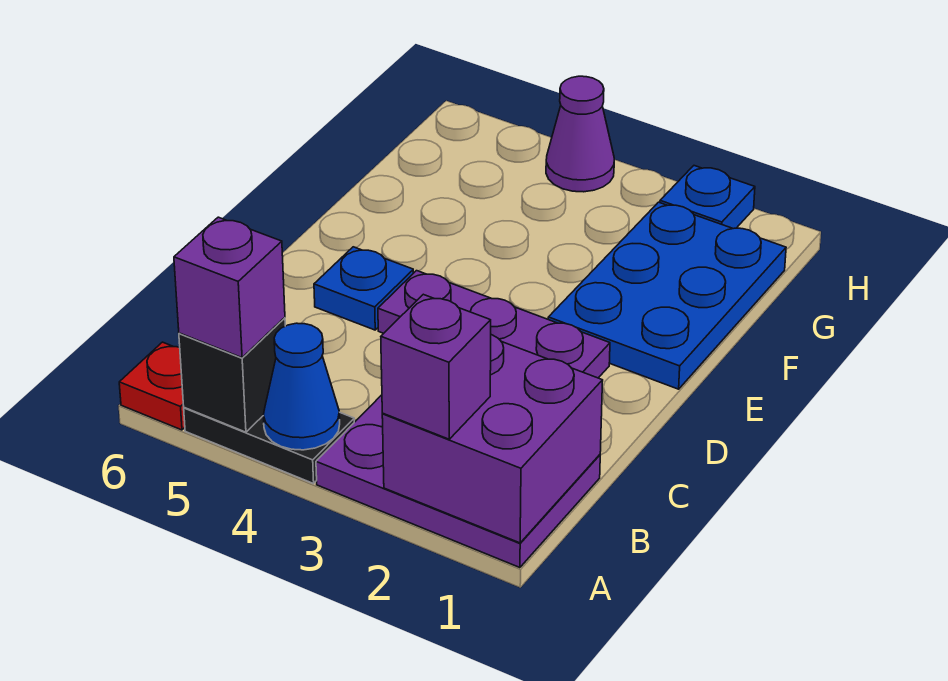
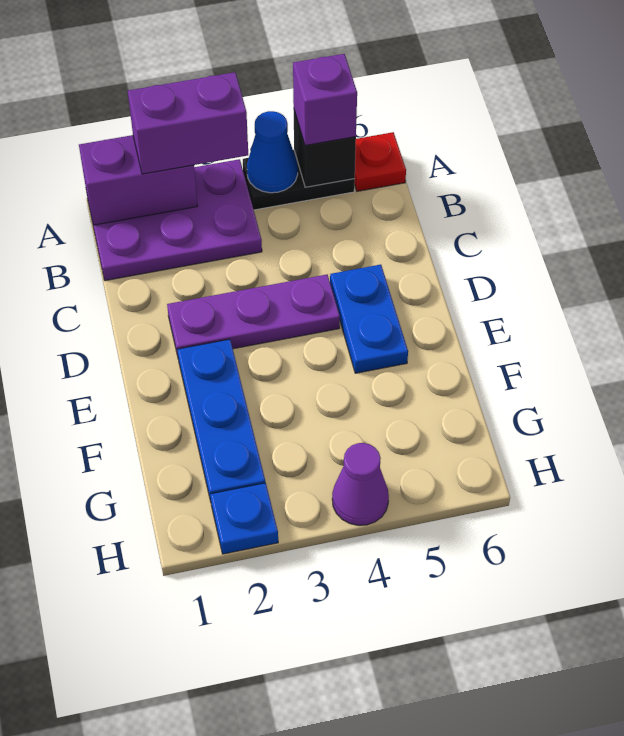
purple 2x2 brick [382,335,603,543] -> purple 1x2 brick [79,135,197,225]
purple 1x1 brick [381,294,491,439] -> purple 1x2 brick [128,72,248,174]
blue 1x1 plate [314,247,413,330] -> blue 1x2 plate [330,265,408,373]
blue 2x3 plate [548,202,786,389] -> blue 1x3 plate [177,339,265,501]

